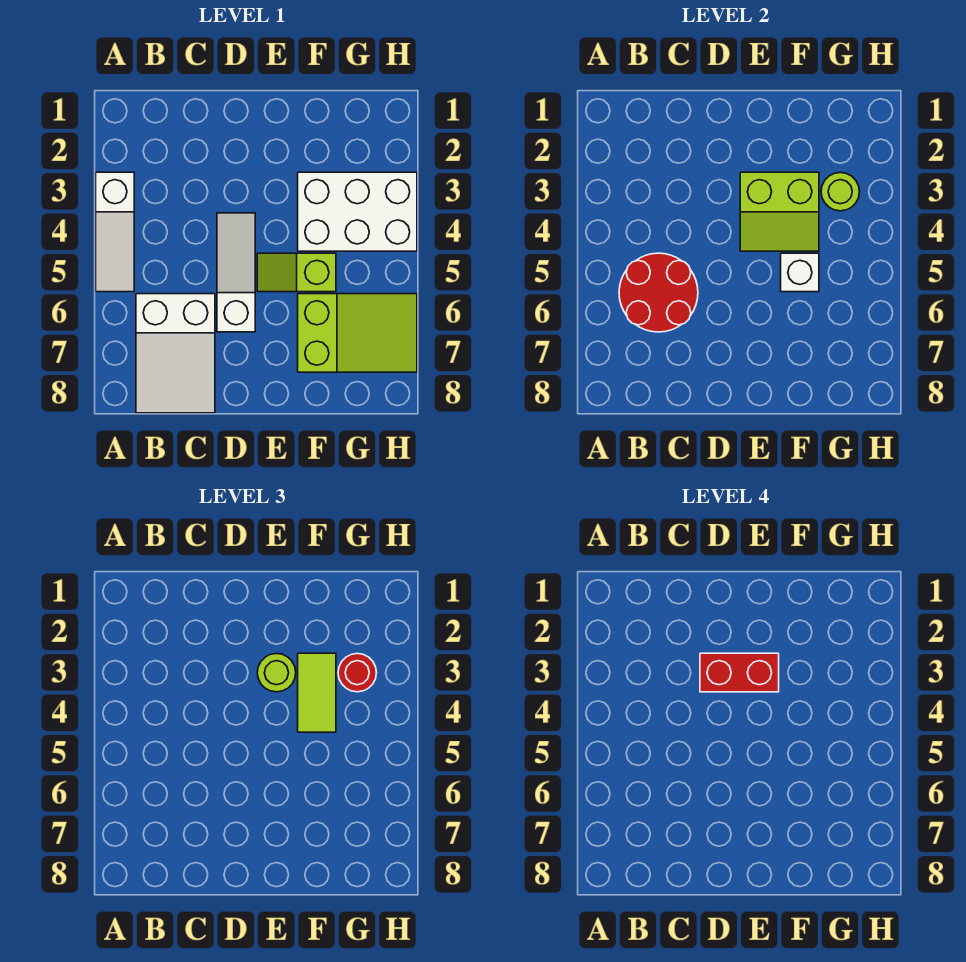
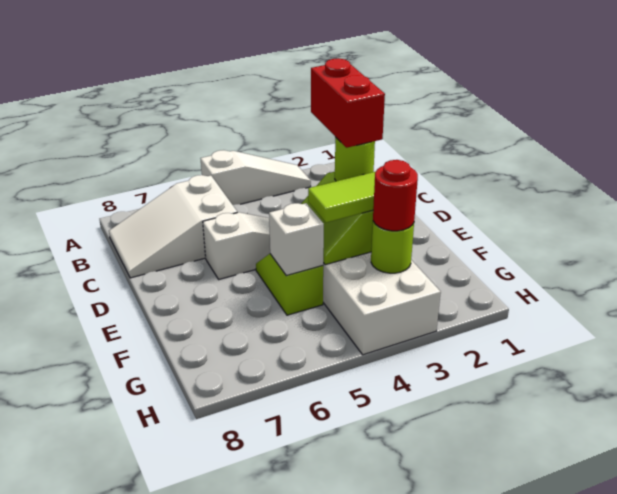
white 1x3 slope [96,172,134,292] -> white 1x3 slope turned to [201,150,311,205]
red 2x2 round brick [619,253,698,332] -> none
lime 2x3 slope [298,294,417,372] -> none

